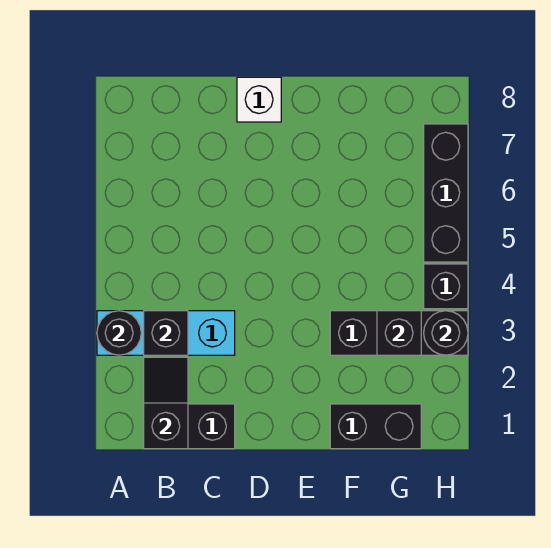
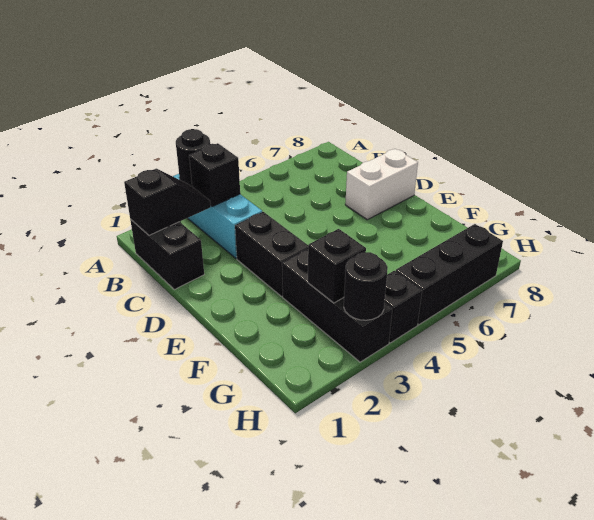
white 1x1 brick [237,77,281,122] -> white 1x2 brick [345,149,418,220]
black 1x2 brick [330,404,421,449] -> black 1x2 brick moved to [235,212,308,297]

